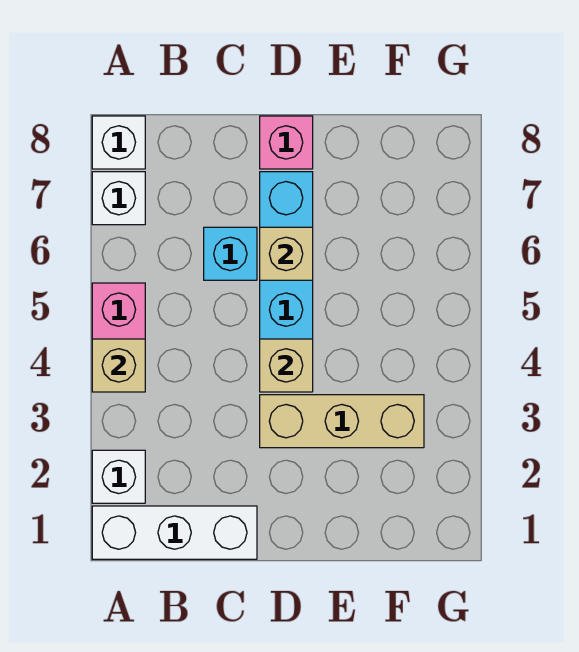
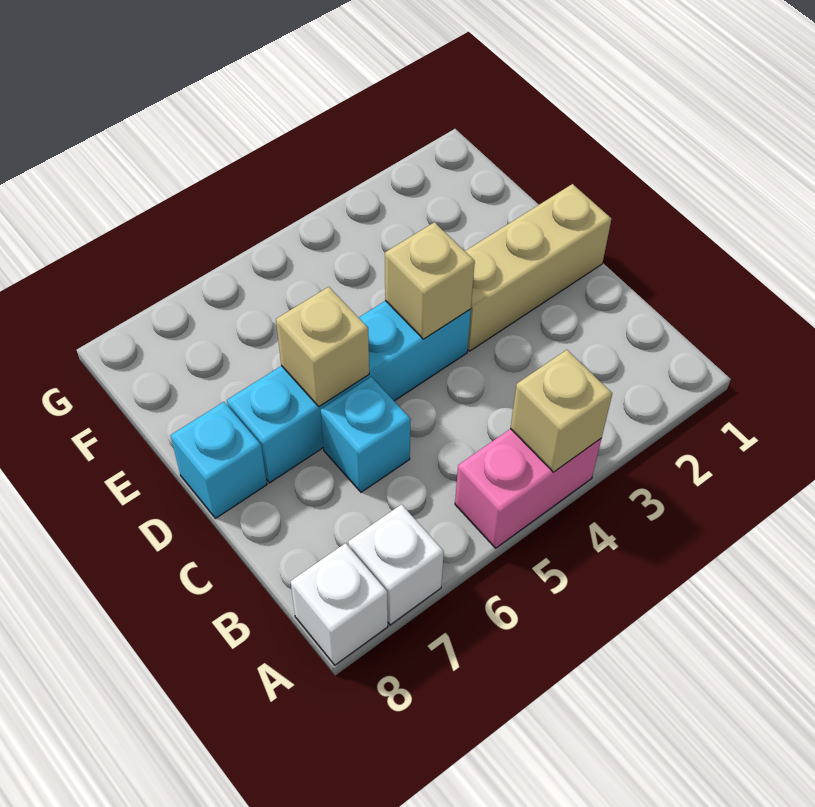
white 1x3 brick [92,506,257,559] -> none
white 1x1 brick [92,450,145,503] -> none
tan 1x3 brick [260,395,424,448] -> tan 1x3 brick turned to [465,184,611,351]
pink 1x1 brick [260,116,313,169] -> cyan 1x1 brick [171,402,267,518]

